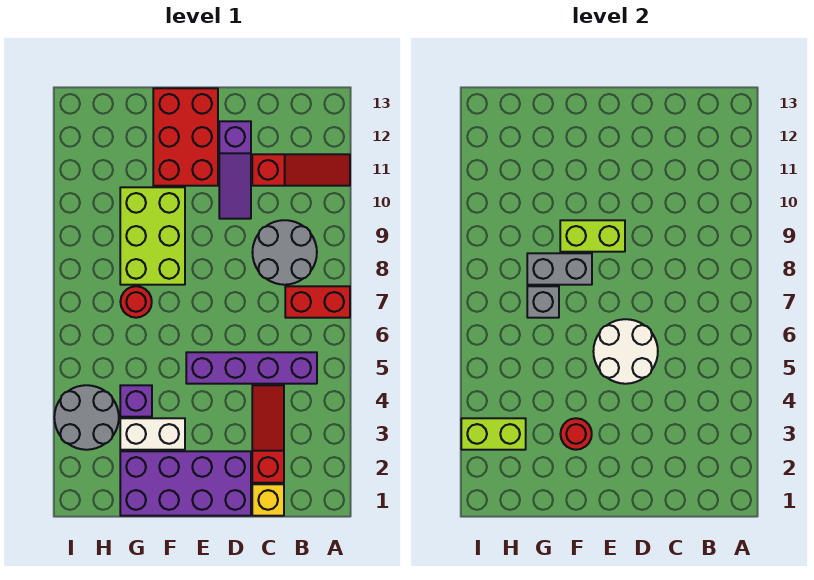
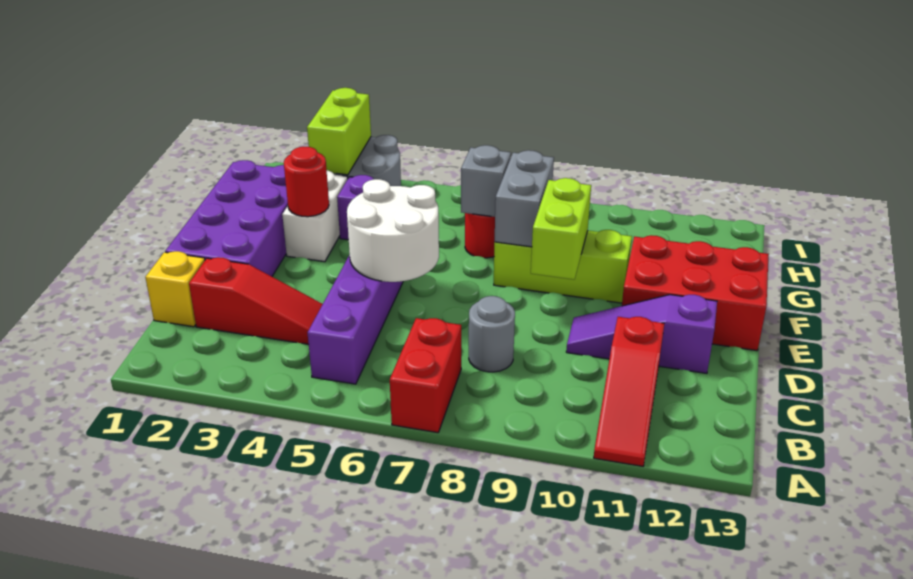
grey 2x2 round brick [252,220,317,285] -> grey 1x1 round brick [469,296,515,372]
lime 2x3 brick [120,187,185,285] -> lime 1x3 brick [494,230,632,303]

